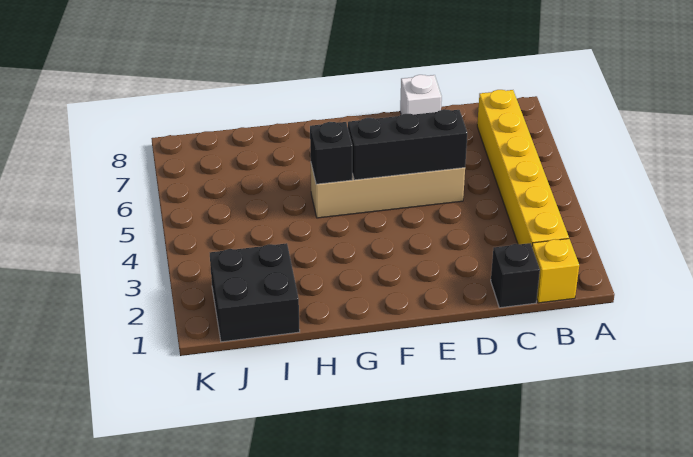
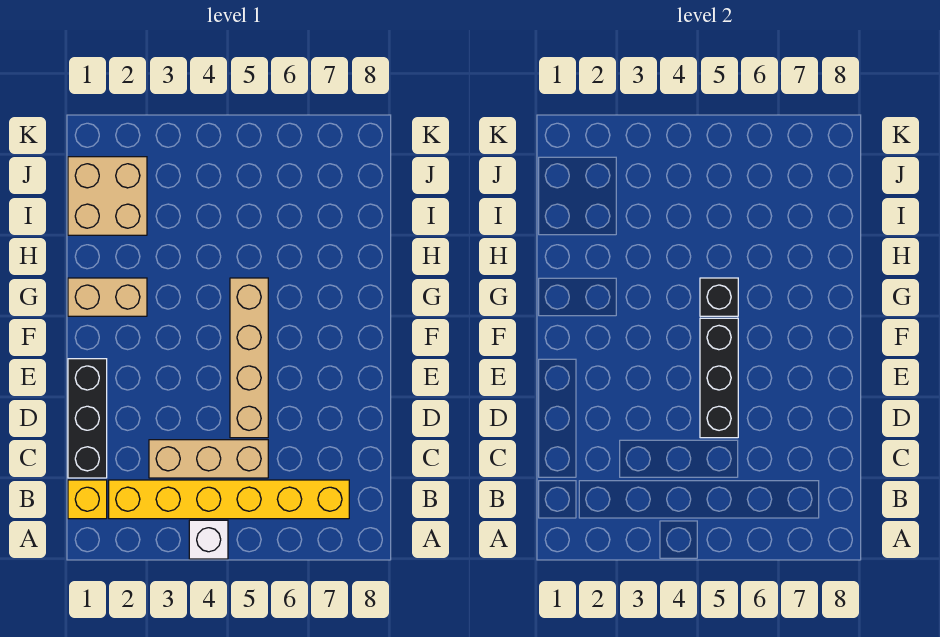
black 1x1 brick [491,243,540,308] -> black 1x3 brick [68,359,107,478]
none -> tan 1x3 brick [149,440,268,478]
white 1x1 brick [400,75,442,115] -> white 1x1 brick moved to [189,520,228,559]
none -> tan 1x2 brick [68,278,147,316]
black 2x2 brick [210,243,300,342] -> tan 2x2 brick [68,157,147,235]

